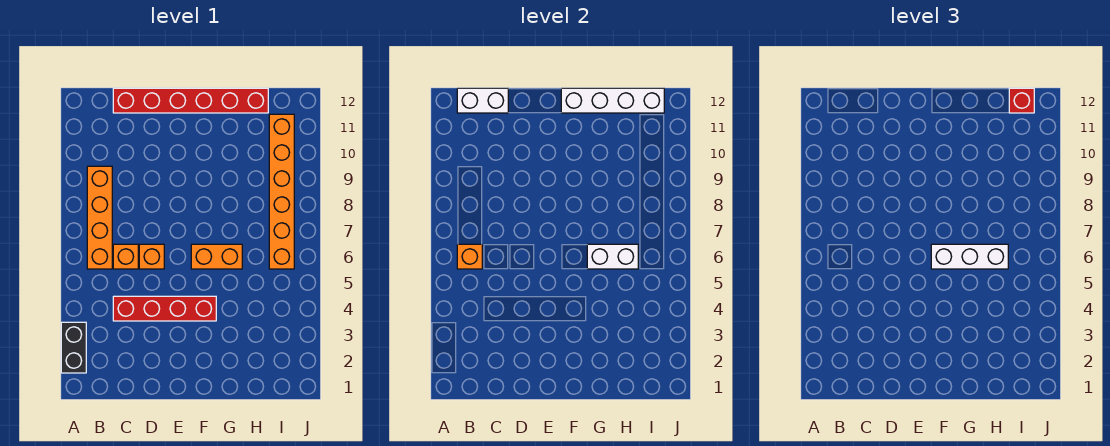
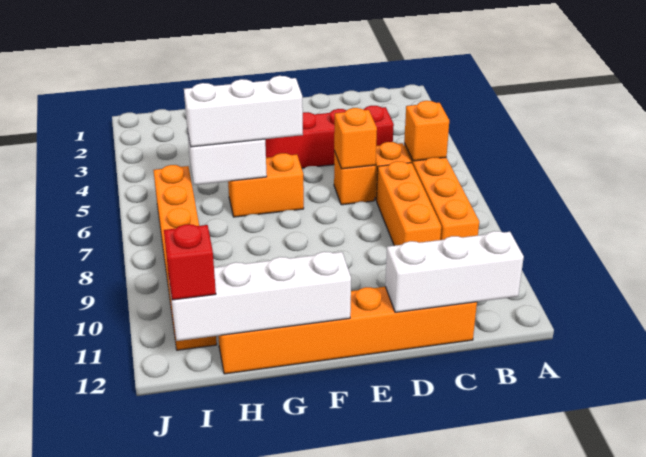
black 1x2 brick [61,322,86,373] -> none
white 1x2 brick [457,88,508,113] -> white 1x3 brick [385,231,524,312]
none -> orange 1x3 brick [377,161,441,246]
red 1x6 brick [113,88,268,113] -> orange 1x6 brick [218,287,477,374]
none -> orange 1x1 brick [334,108,377,169]

